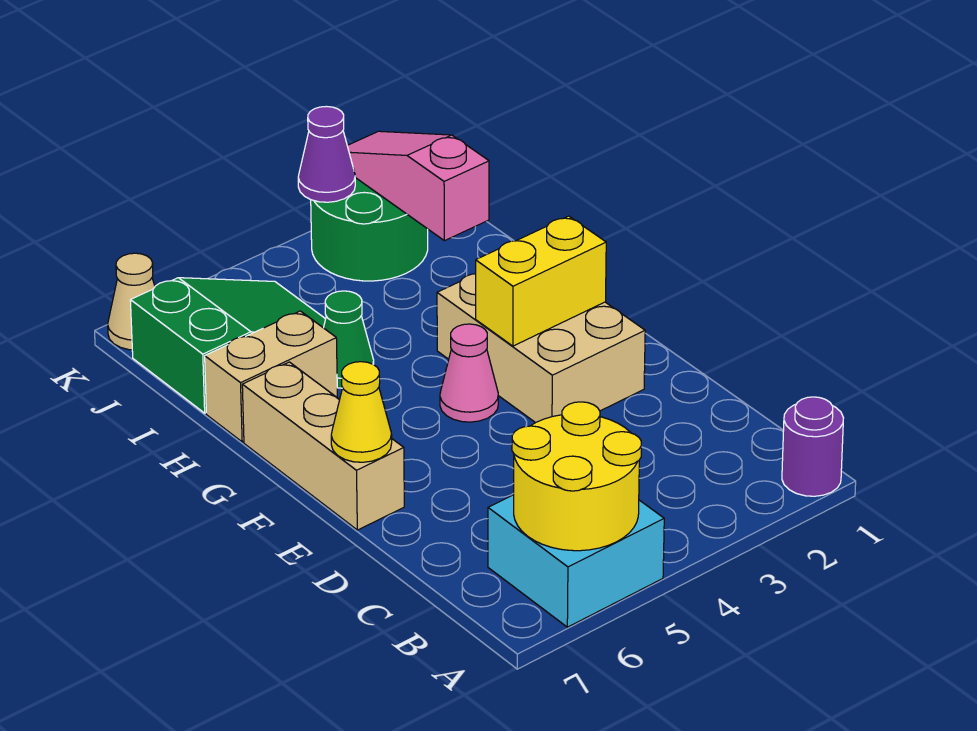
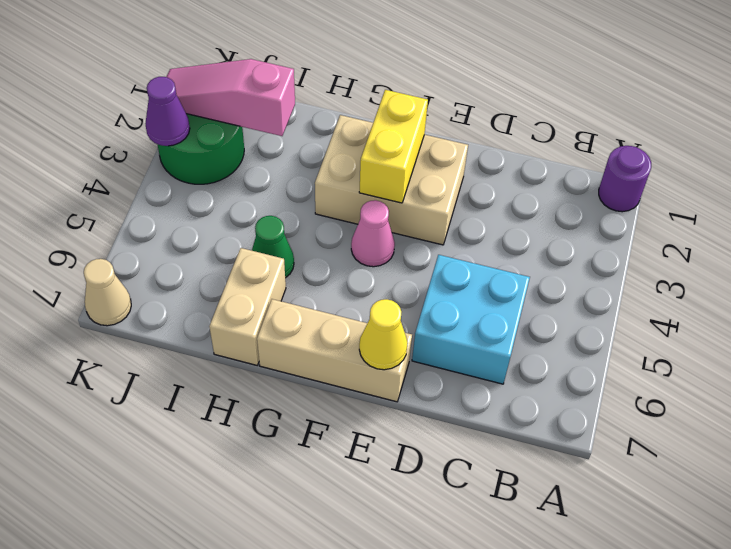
cyan 2x2 brick [488,495,664,627] -> cyan 2x2 brick moved to [412,255,530,384]
yellow 2x2 round brick [512,402,641,551] -> none
green 2x3 slope [130,278,325,413] -> none

